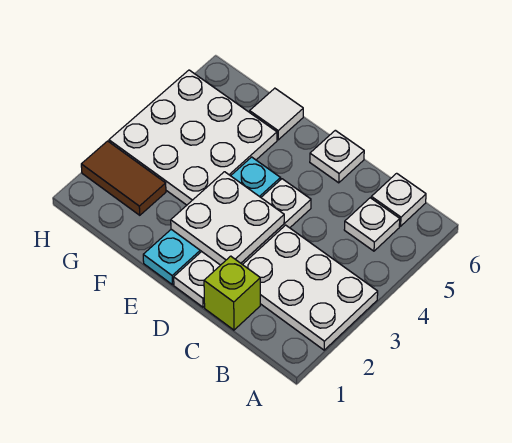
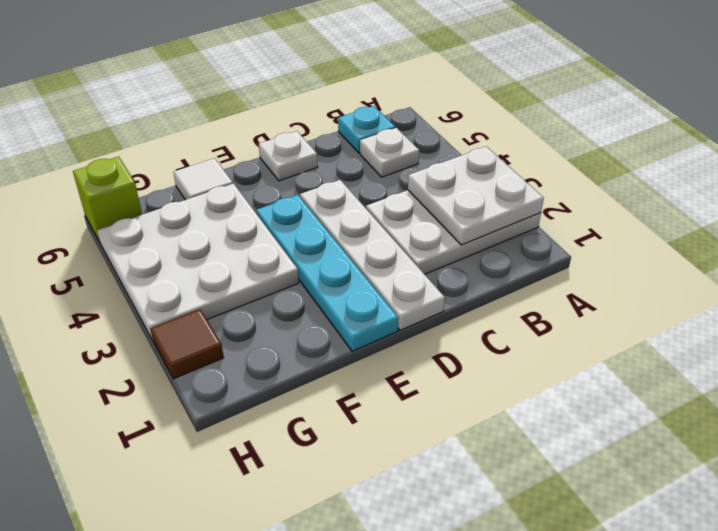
white 1x1 plate [371,173,426,226] -> cyan 1x1 plate [338,106,395,153]
lime 1x1 brick [204,256,260,330] -> lime 1x1 brick moved to [73,157,142,242]
white 2x2 plate [171,172,284,265] -> white 2x2 plate moved to [408,146,544,245]
brown 1x2 tile [81,141,166,215] -> brown 1x1 tile [151,309,224,379]

